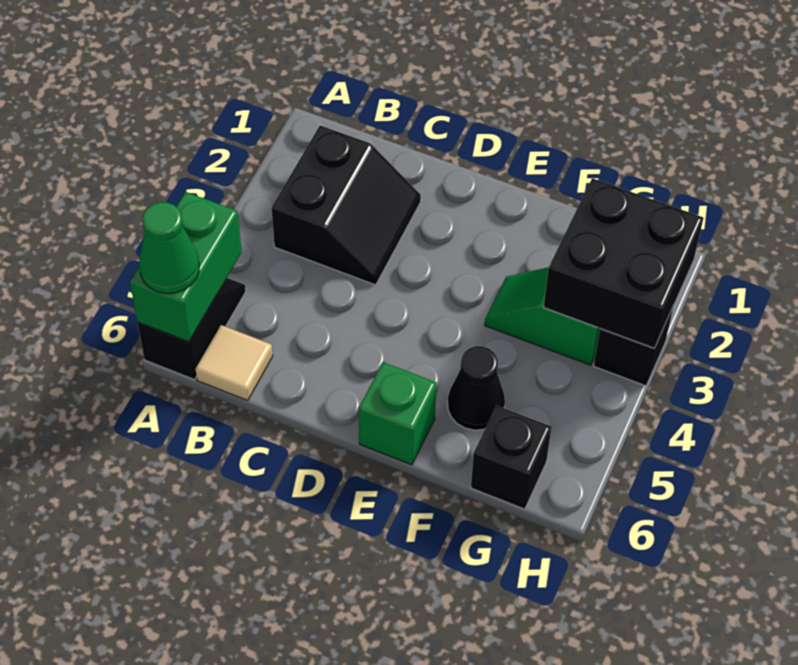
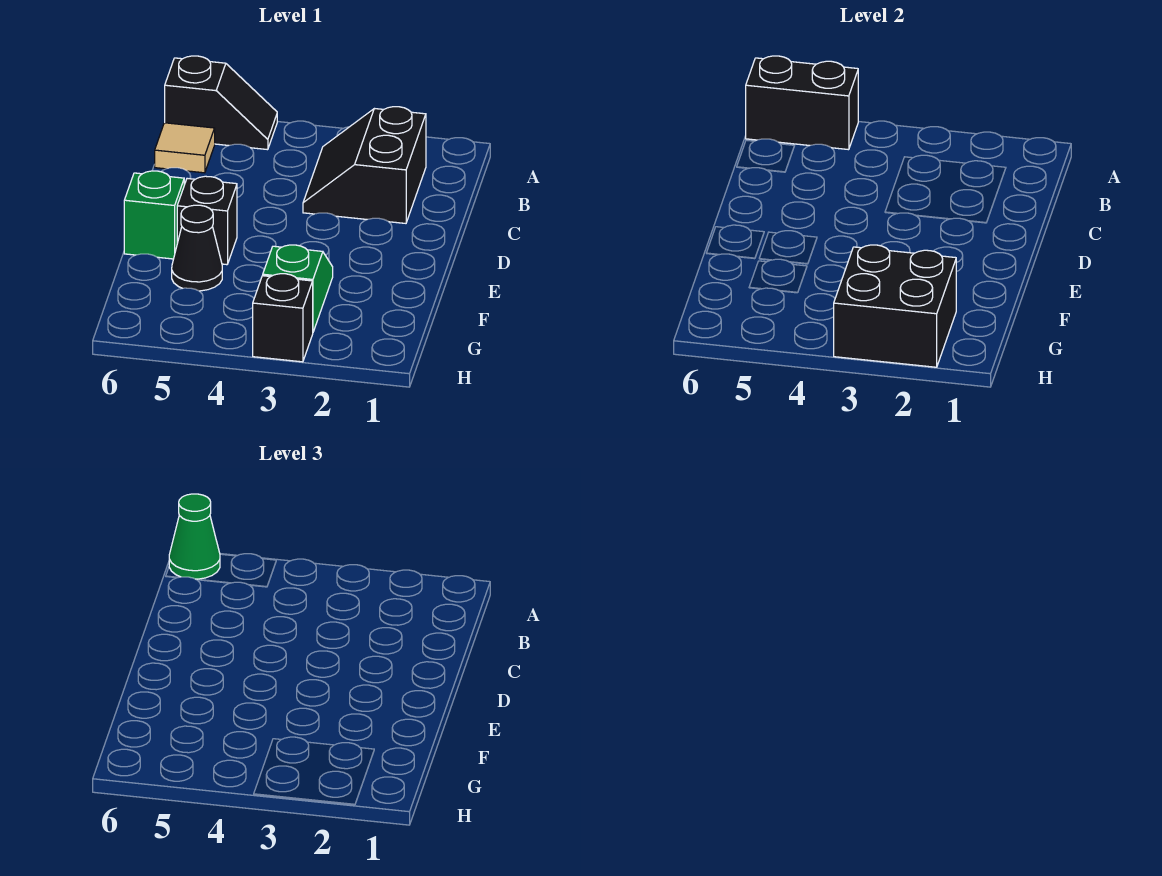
green 1x2 brick [130,192,242,342] -> black 1x2 brick [746,56,858,150]
black 2x2 slope [272,126,421,285] -> black 2x2 slope turned to [303,107,426,223]
black 1x1 brick [471,406,551,509] -> black 1x1 brick moved to [177,176,237,265]

